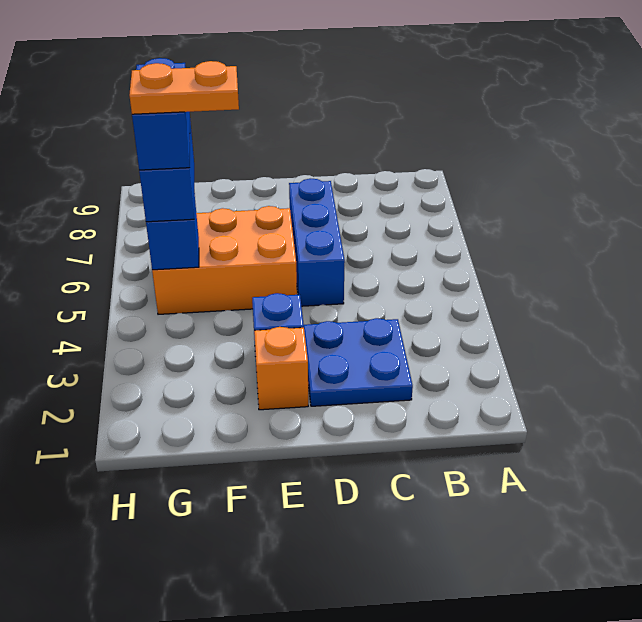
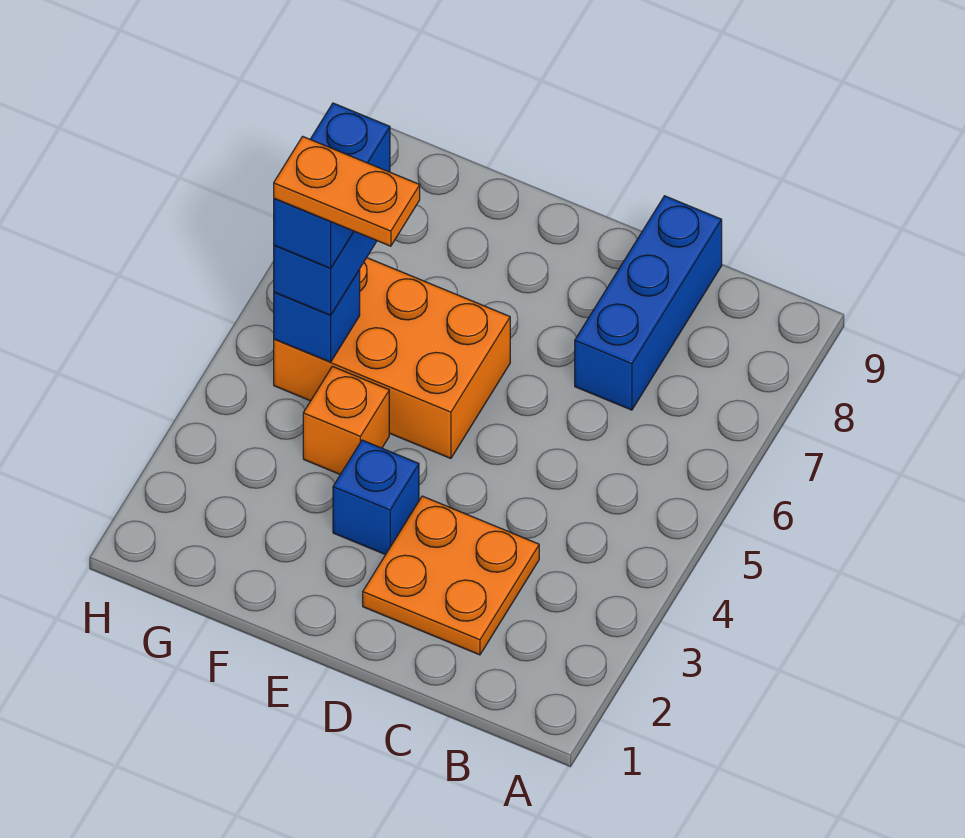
blue 2x2 plate [304,318,413,406] -> orange 2x2 plate [363,496,539,655]
blue 1x3 brick [289,179,345,306] -> blue 1x3 brick moved to [575,196,722,410]
orange 1x1 brick [254,327,308,410] -> orange 1x1 brick moved to [303,366,389,475]

